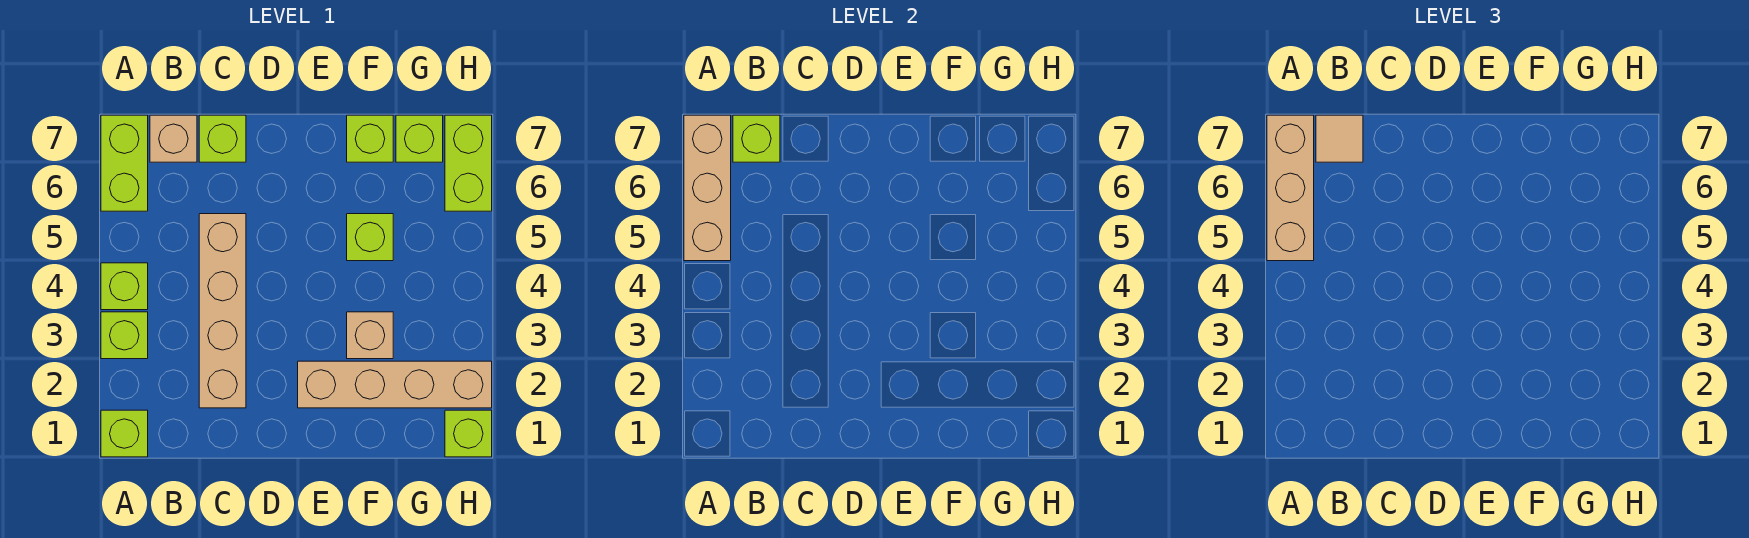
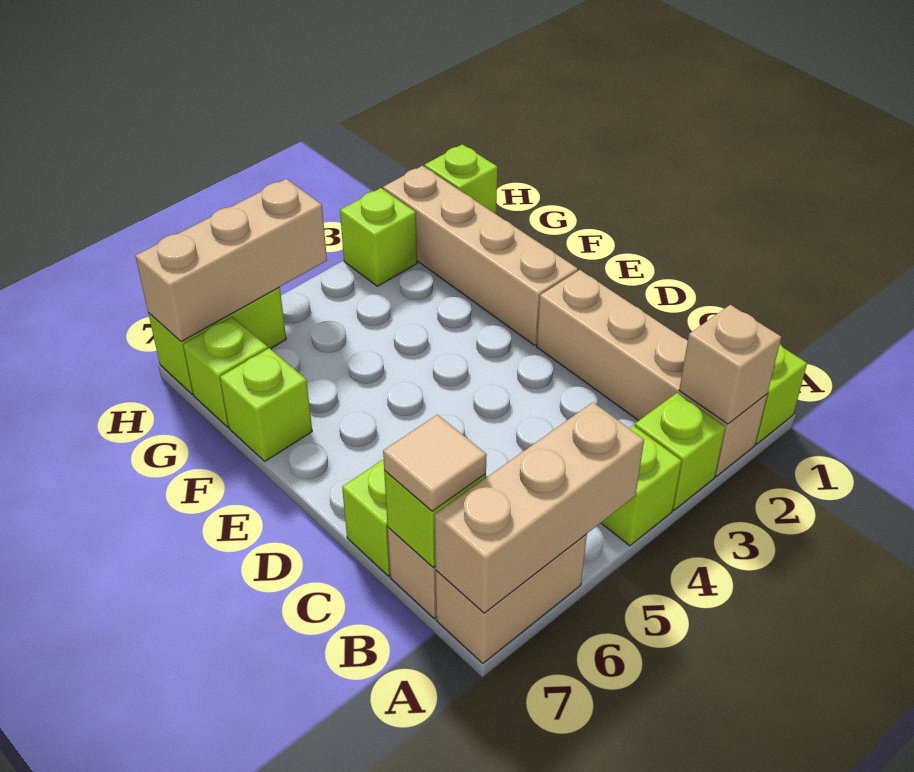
tan 1x3 brick [1267,115,1314,261] -> tan 1x3 brick moved to [135,179,327,342]
lime 1x2 brick [101,115,148,211] -> tan 1x2 brick [436,534,587,663]
tan 1x4 brick [199,214,246,408] -> tan 1x4 brick turned to [537,270,767,476]
tan 1x1 brick [347,312,393,359] -> tan 1x1 brick moved to [679,305,781,424]
lime 1x1 brick [347,214,393,261] -> lime 1x1 brick moved to [340,188,417,286]

